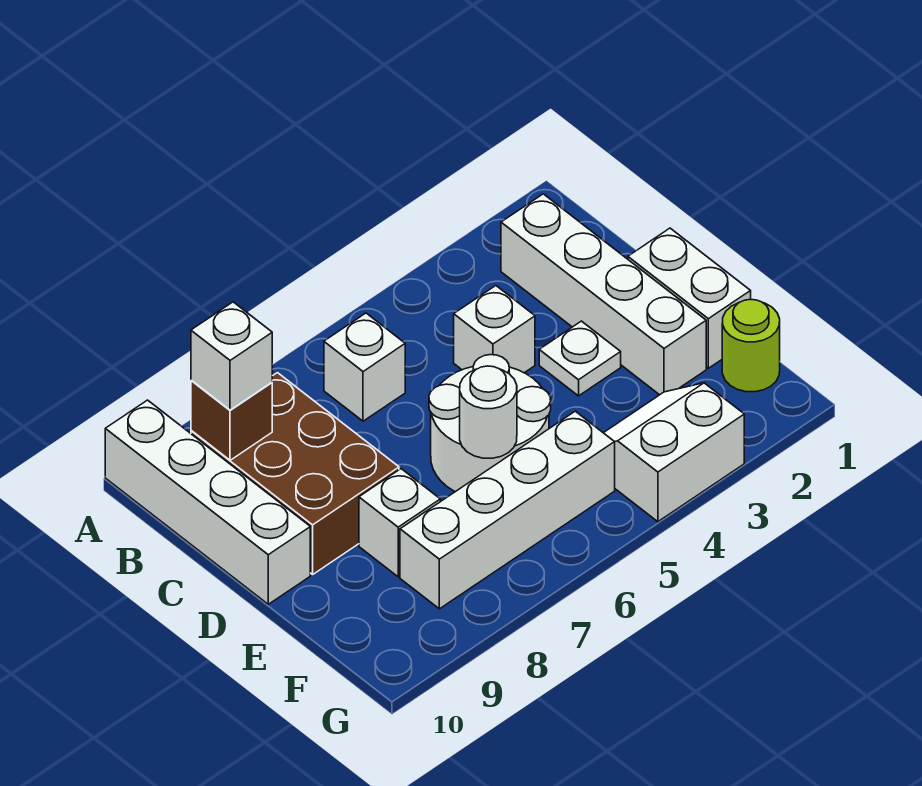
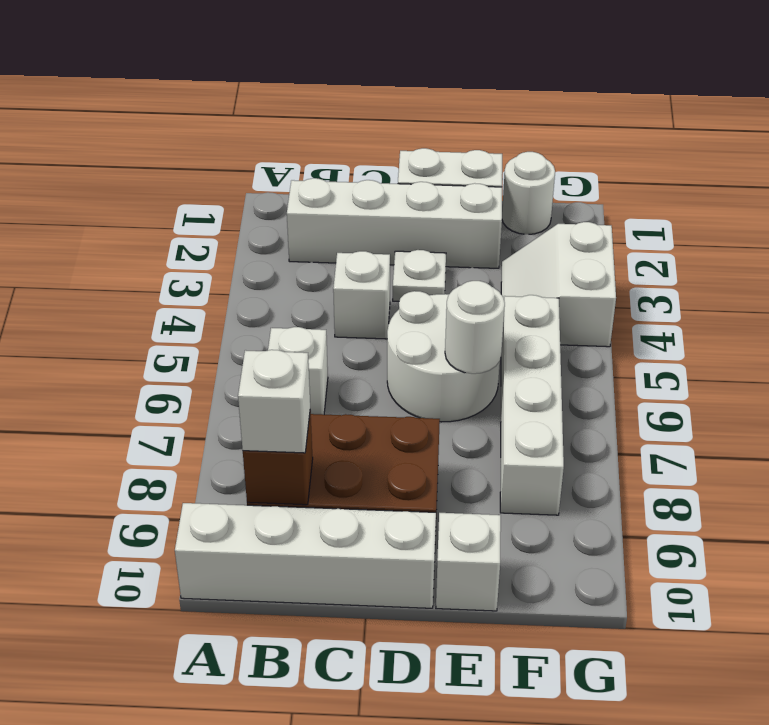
white 1x1 brick [359,469,440,577] -> white 1x1 brick moved to [436,513,501,611]
lime 1x1 round brick [722,299,780,392] -> white 1x1 round brick [502,152,555,234]

